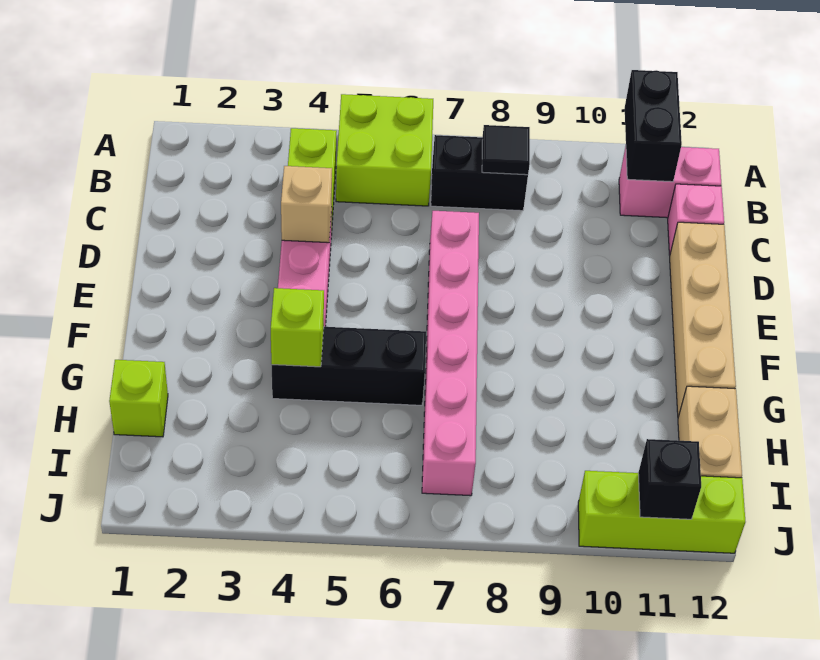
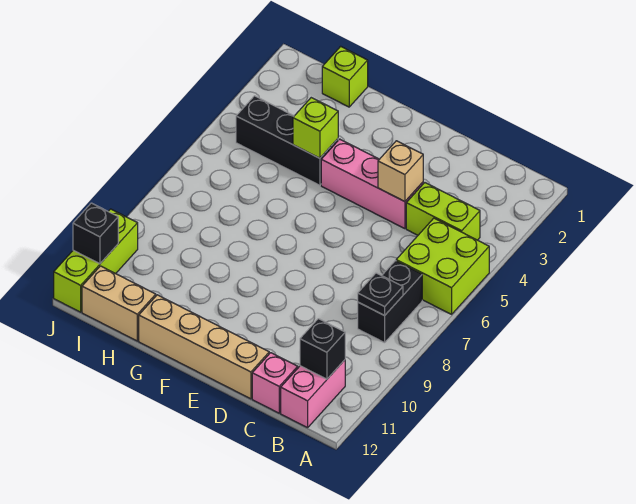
black 1x2 brick [625,70,682,182] -> black 1x1 brick [300,319,345,379]
black 1x1 tile [482,125,530,175] -> black 1x1 plate [358,273,403,315]
pink 1x6 brick [422,211,479,496] -> none
black 1x3 brick [272,327,426,405] -> black 1x3 brick turned to [236,96,338,185]

